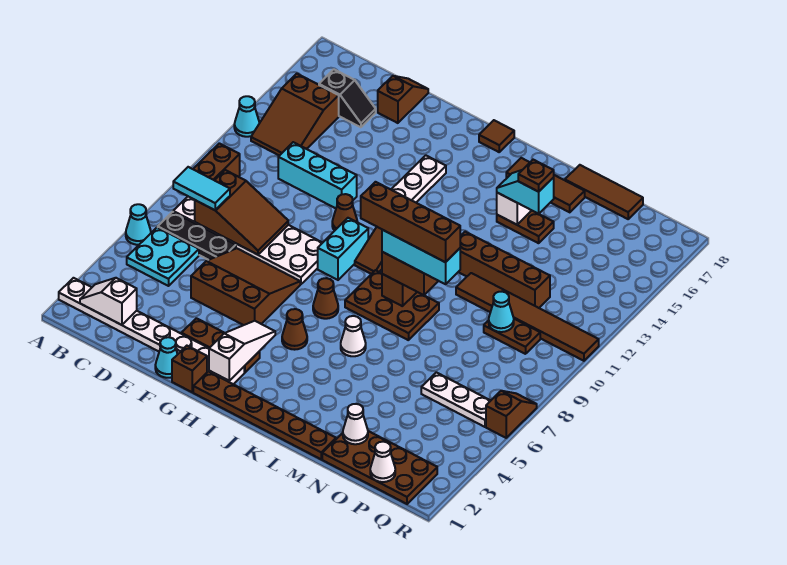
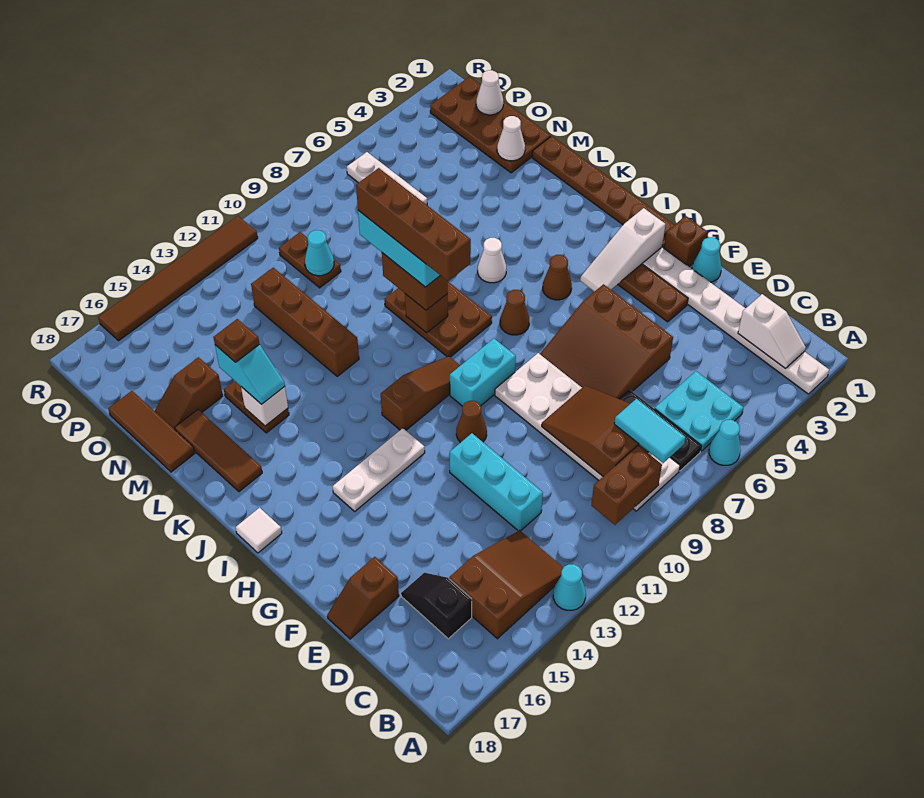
brown 1x1 tile [479,120,514,152] -> white 1x1 tile [236,508,282,553]
brown 1x6 tile [456,273,599,361] -> brown 1x6 tile turned to [98,216,258,341]
brown 1x2 slope [486,391,537,438] -> brown 1x2 slope moved to [155,357,223,429]

